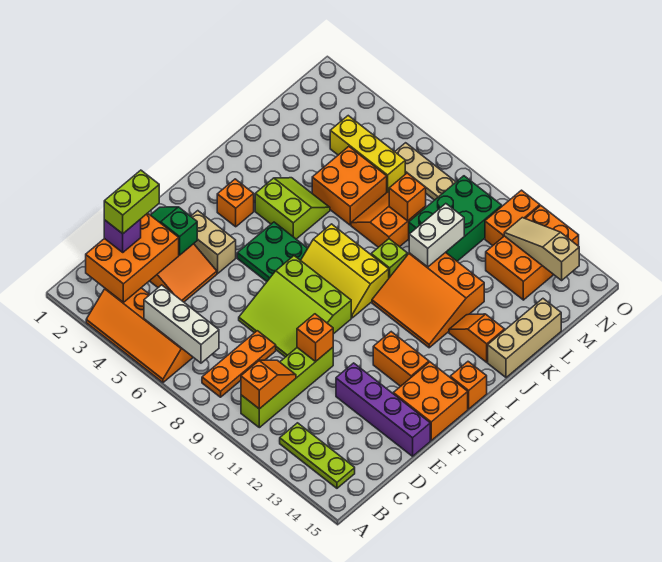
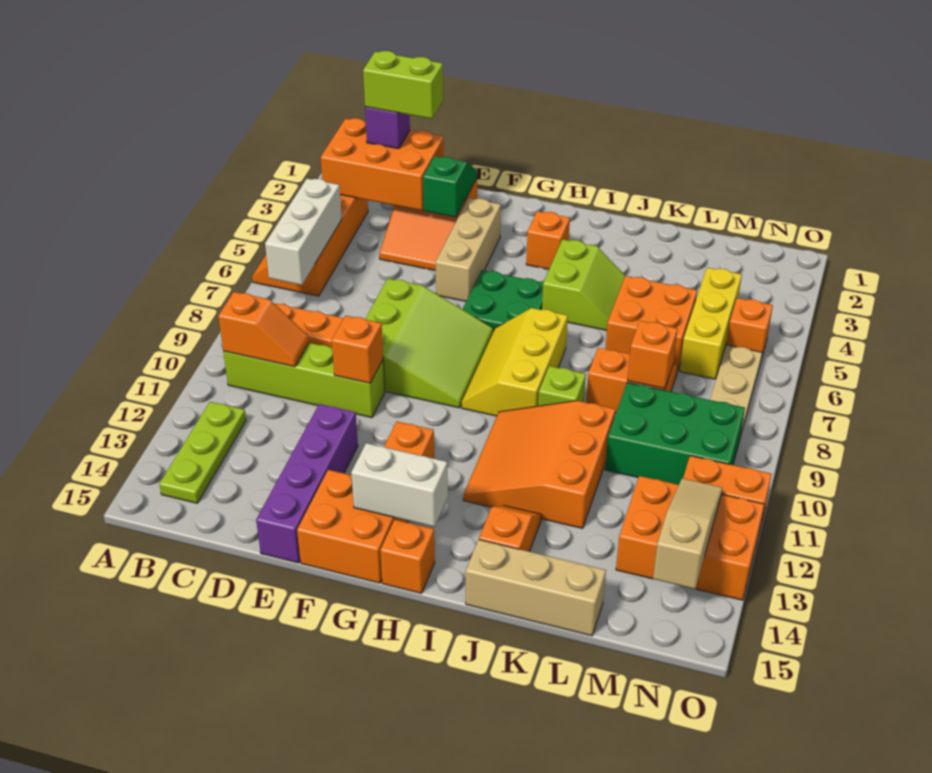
lime 3x3 slope [239,256,351,357] -> lime 3x3 slope turned to [366,278,493,408]
tan 1x2 brick [191,211,236,273] -> tan 1x3 brick [436,198,501,301]
white 1x2 brick [409,204,464,267] -> white 1x2 brick moved to [351,443,448,527]
none -> orange 1x1 brick [726,298,773,359]

